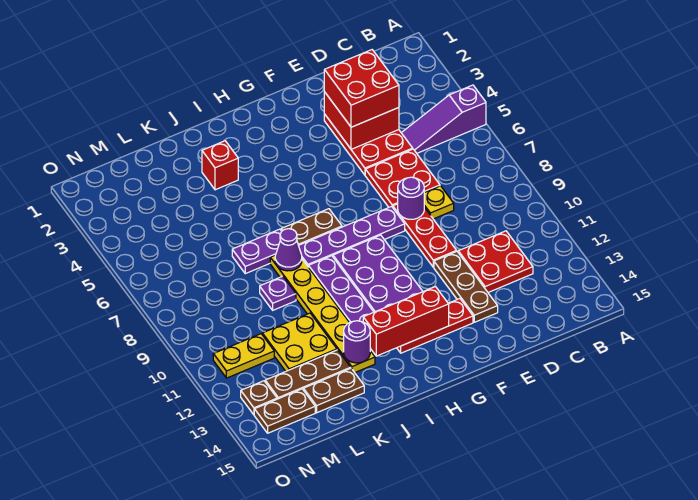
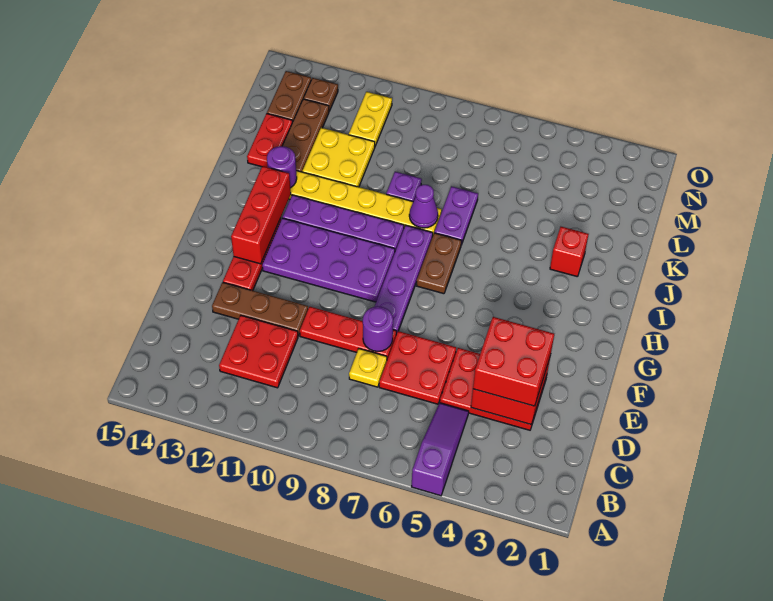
brown 1x2 plate [303,368,364,413] -> red 1x2 plate [247,114,292,167]

